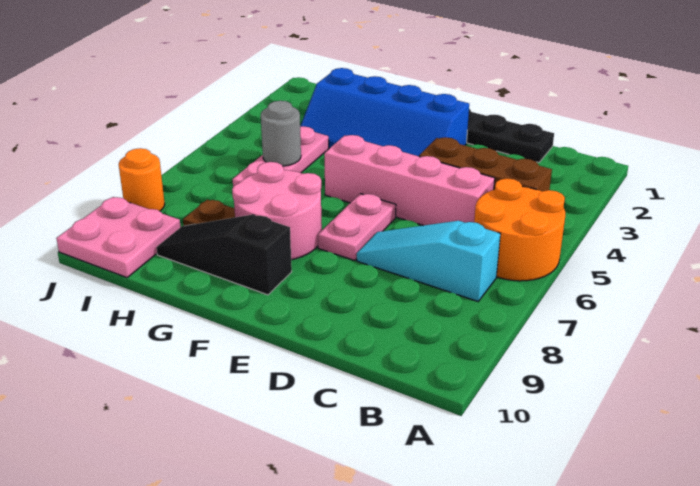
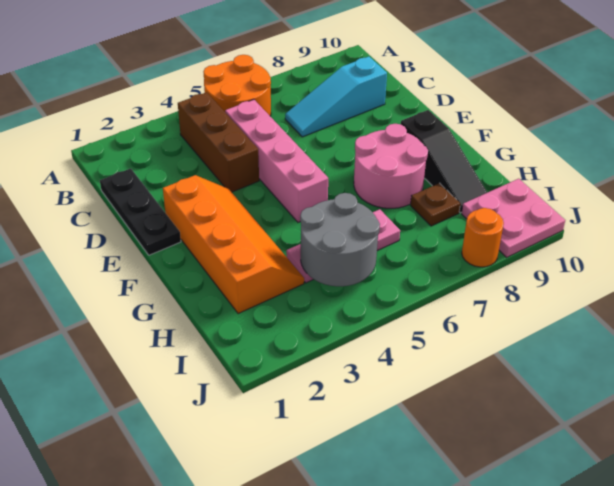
cyan 1x3 slope [357,221,500,301] -> cyan 1x3 slope turned to [285,57,387,137]
blue 2x4 slope [300,68,469,156] -> orange 2x4 slope [163,175,304,314]
pink 1x2 plate [318,194,396,260] -> none
grey 1x1 round brick [261,101,301,166] -> grey 2x2 round brick [300,193,380,286]

